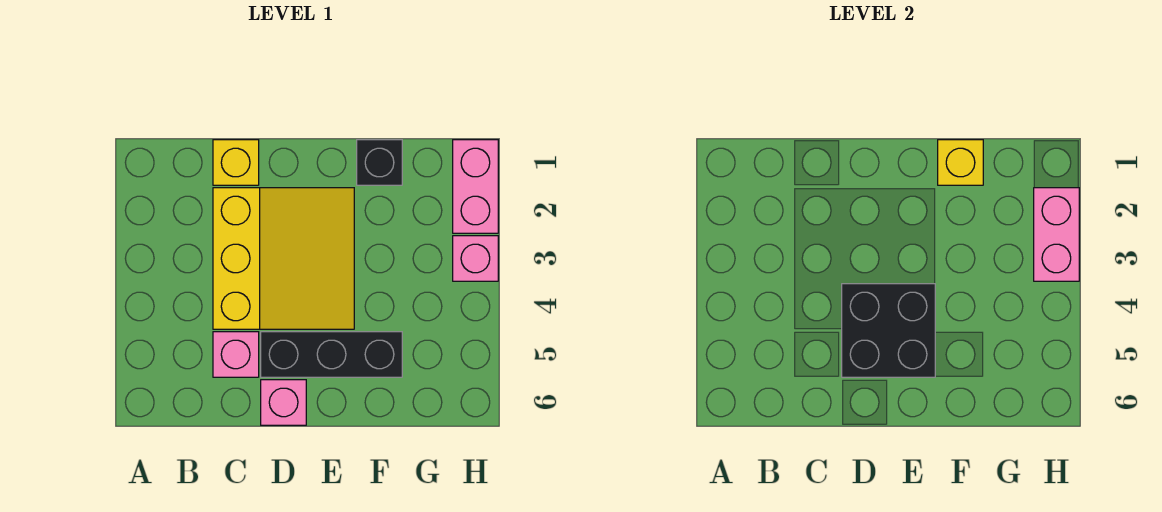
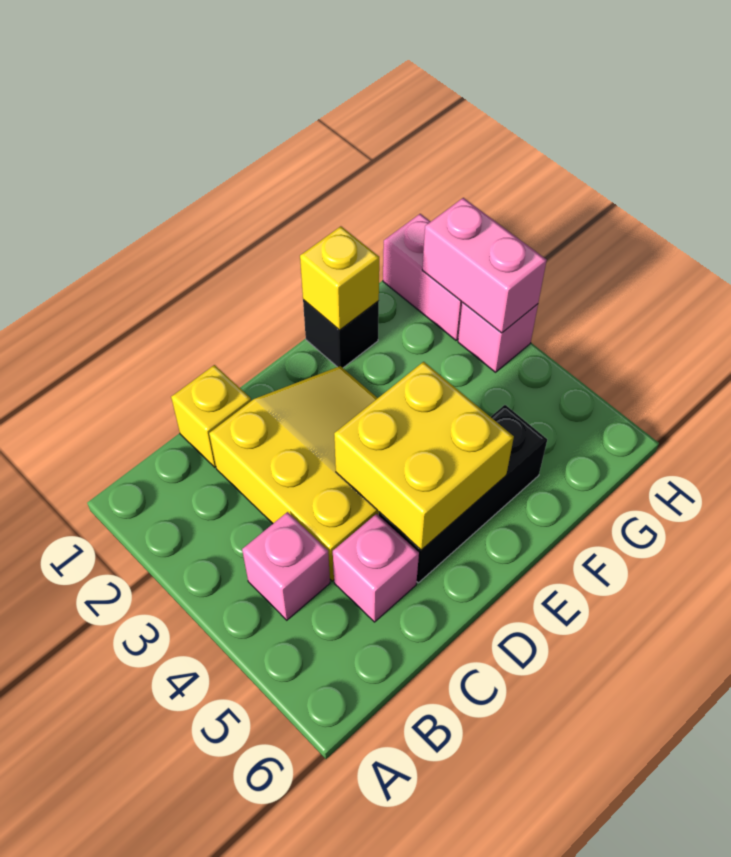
black 2x2 brick [842,284,935,377] -> yellow 2x2 brick [334,362,514,550]
pink 1x1 brick [261,380,306,425] -> pink 1x1 brick moved to [242,512,330,620]

